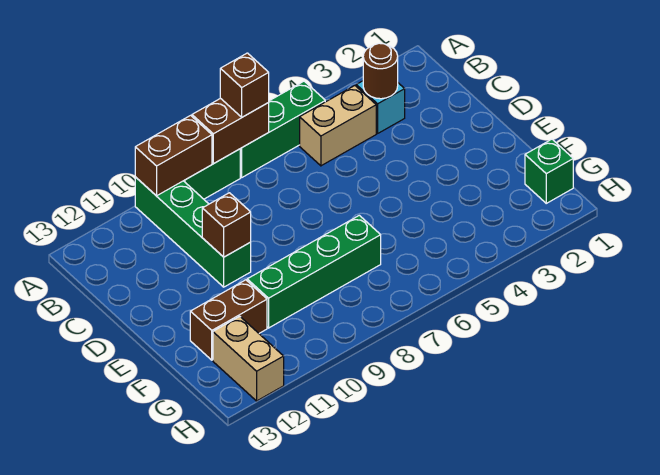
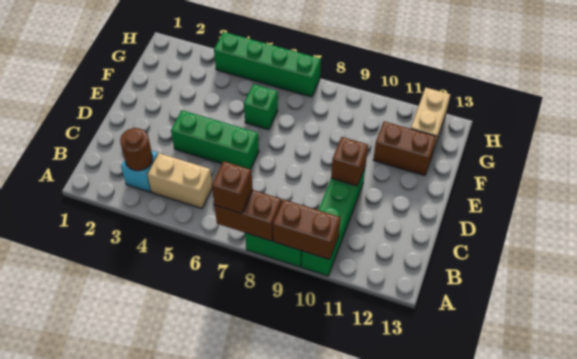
green 1x3 brick [240,81,325,177] -> green 1x3 brick moved to [171,110,259,169]
green 1x4 brick [247,215,381,328] -> green 1x4 brick moved to [214,32,321,97]
green 1x1 brick [525,139,573,203] -> green 1x1 brick moved to [244,84,278,130]

